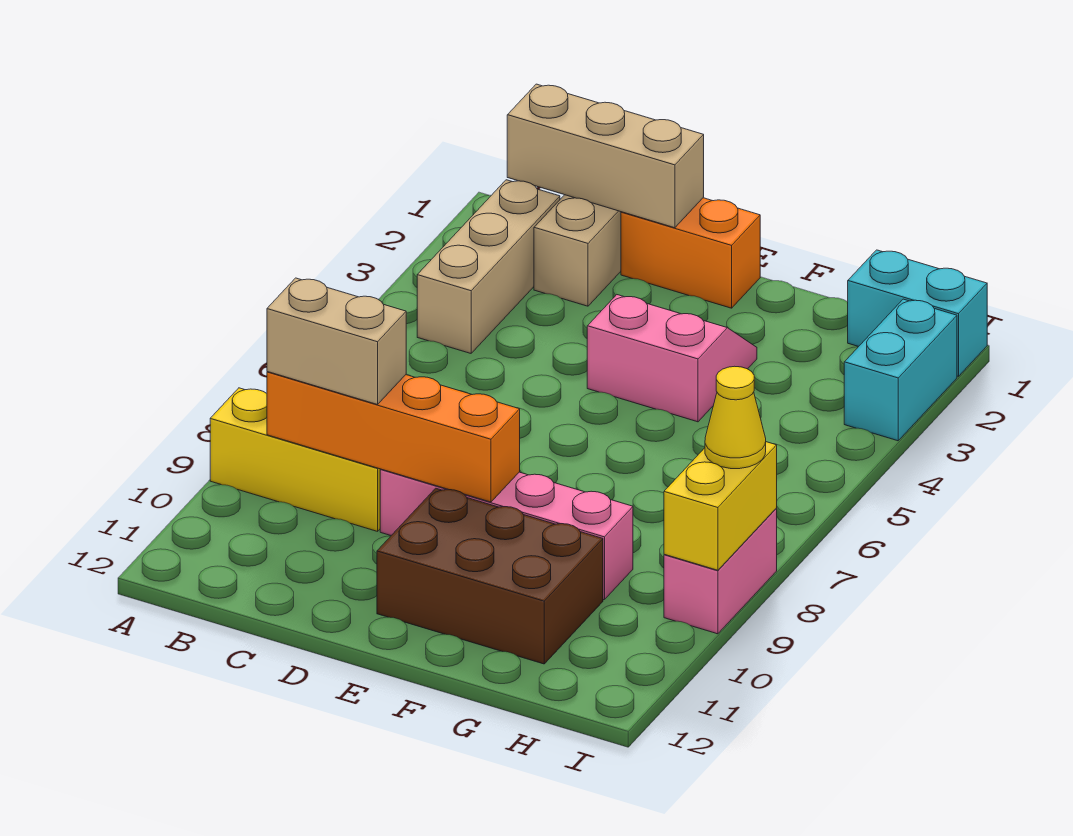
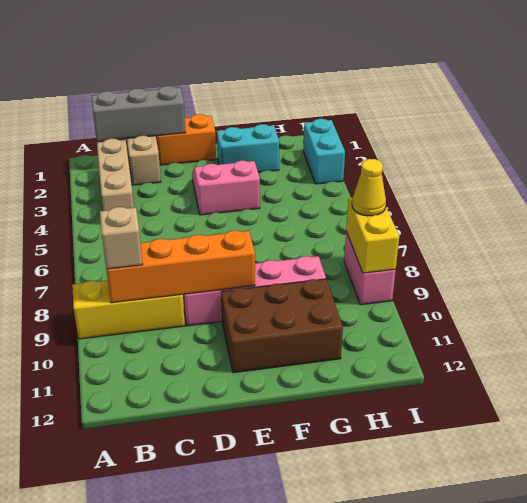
tan 1x3 brick [507,84,704,228] -> grey 1x3 brick [92,86,186,141]
tan 1x2 brick [267,278,406,405] -> tan 1x1 brick [100,207,143,269]
cyan 1x2 brick [848,250,987,376] -> cyan 1x2 brick moved to [217,124,279,172]

